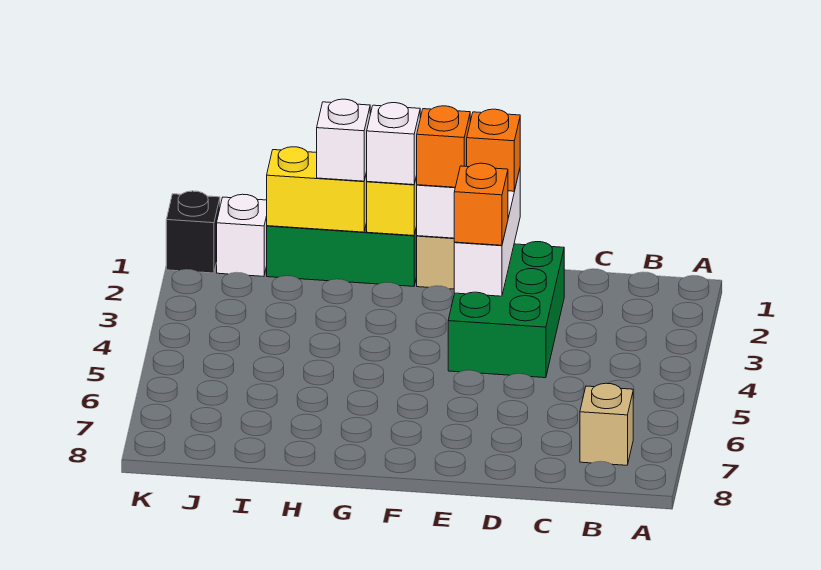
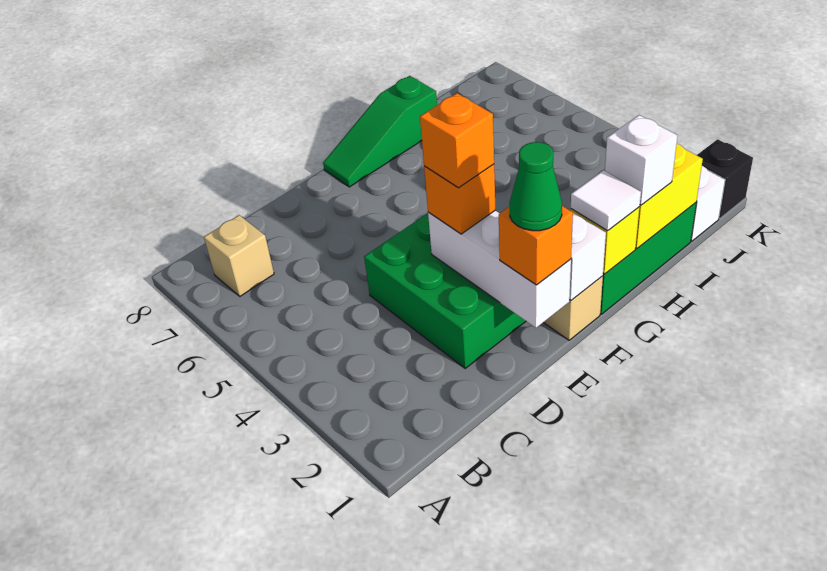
none -> green 1x1 cone [510,142,562,231]
orange 1x1 brick [417,106,470,187] -> orange 1x1 brick moved to [420,93,494,188]
none -> green 1x3 slope [323,76,437,187]
white 1x1 brick [366,103,420,185] -> white 1x1 tile [571,170,641,231]

